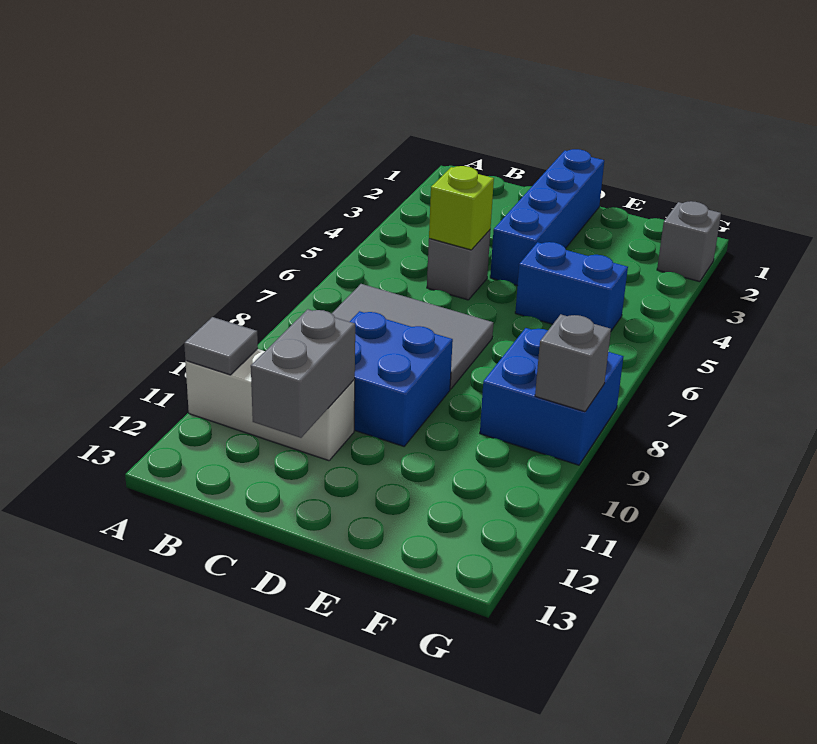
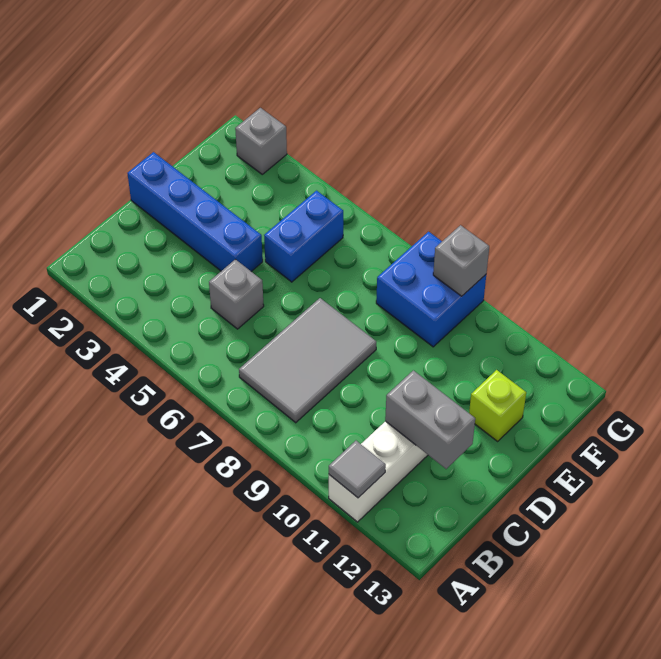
lime 1x1 brick [429,166,494,250] -> lime 1x1 brick moved to [469,370,526,441]
blue 2x2 brick [350,311,453,446] -> none

